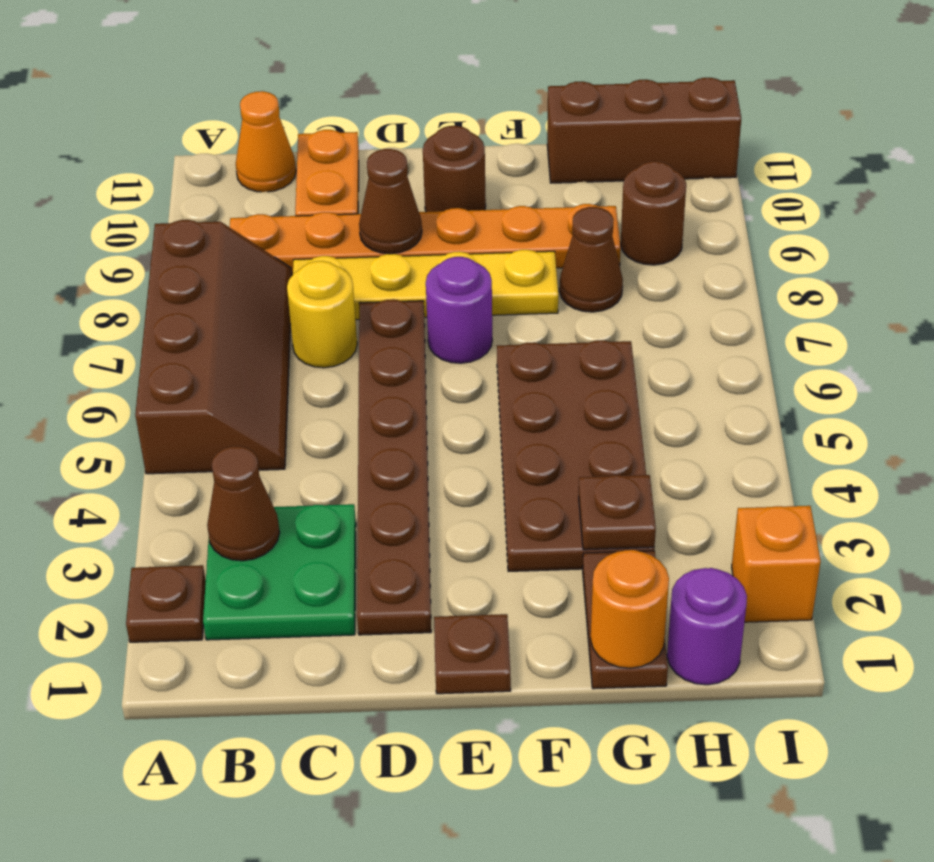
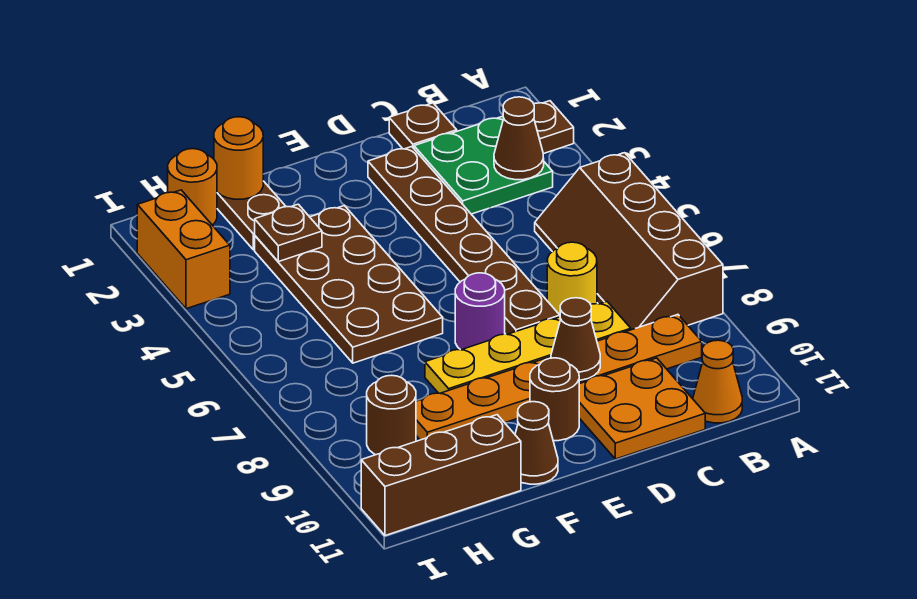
orange 1x2 plate [295,130,359,216] -> orange 2x2 plate [579,358,705,459]
brown 1x1 plate [434,614,511,694] -> brown 1x1 plate moved to [389,103,457,149]
brown 1x1 cone [559,207,623,312] -> brown 1x1 cone moved to [515,402,558,484]
purple 1x1 round brick [667,568,747,685] -> orange 1x1 round brick [168,149,217,225]
orange 1x1 brick [732,506,821,622] -> orange 1x2 brick [137,190,230,309]

